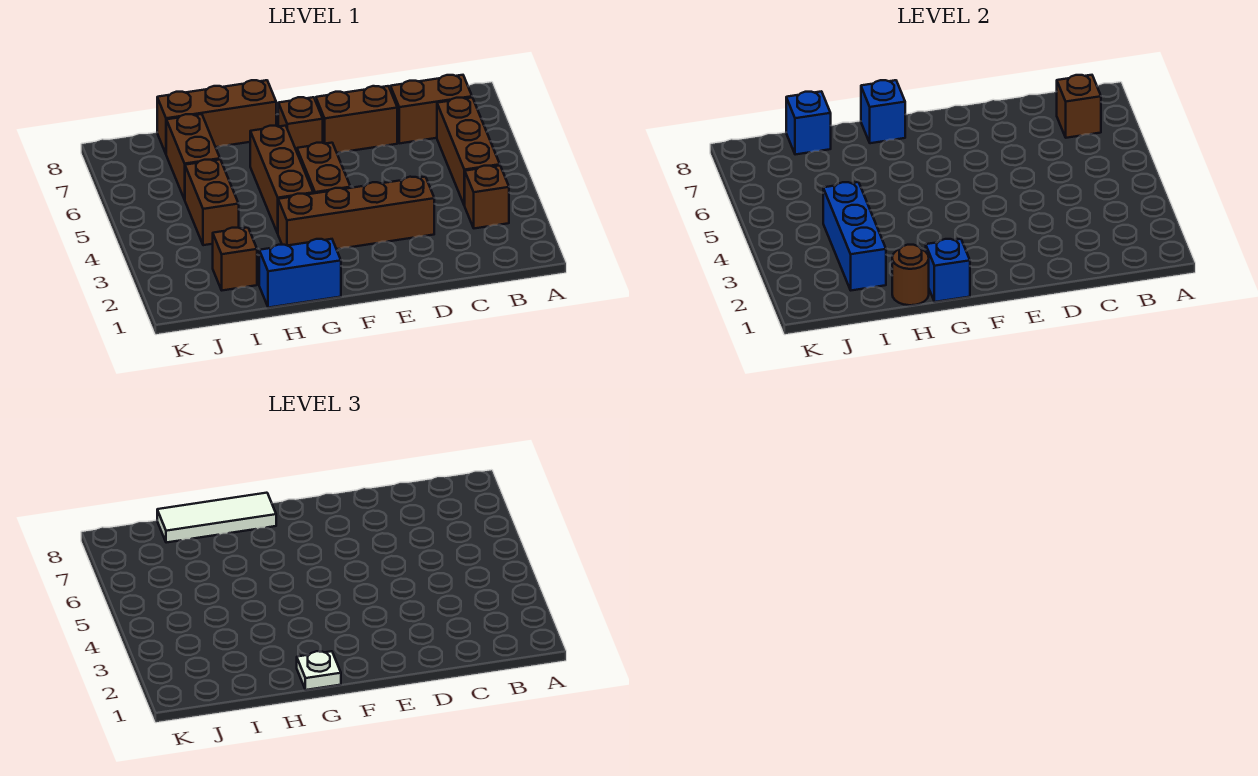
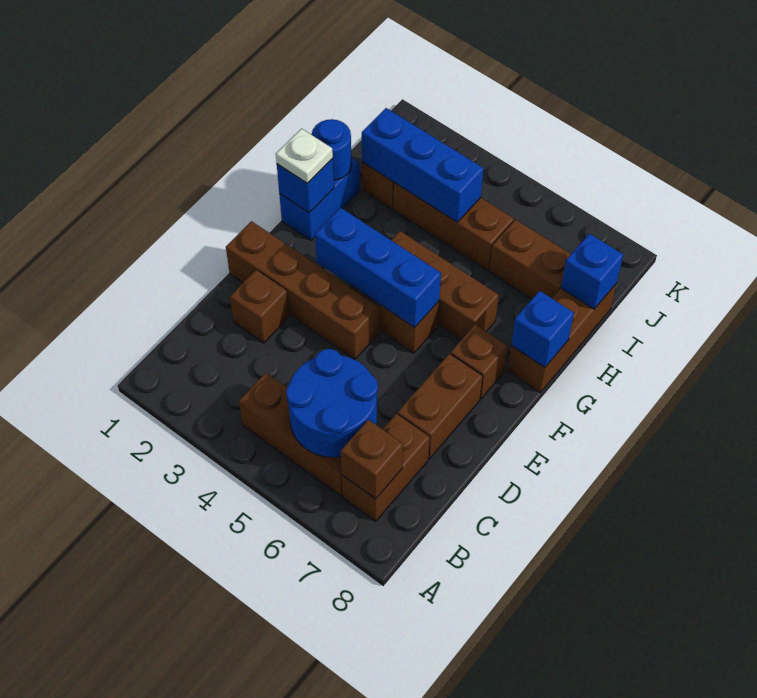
brown 1x1 brick [465,166,509,228] -> brown 1x1 brick moved to [230,270,289,343]
none -> blue 2x2 round brick [286,349,378,457]
brown 1x4 brick [278,177,434,249] -> brown 1x4 brick turned to [226,221,380,359]
none -> blue 1x3 brick [315,208,441,328]
white 1x3 tile [157,493,276,543] -> none
brown 1x1 round brick [892,245,929,305] -> blue 1x1 round brick [311,119,352,180]
brown 1x2 brick [185,160,239,245] -> brown 1x3 brick [394,183,514,271]

